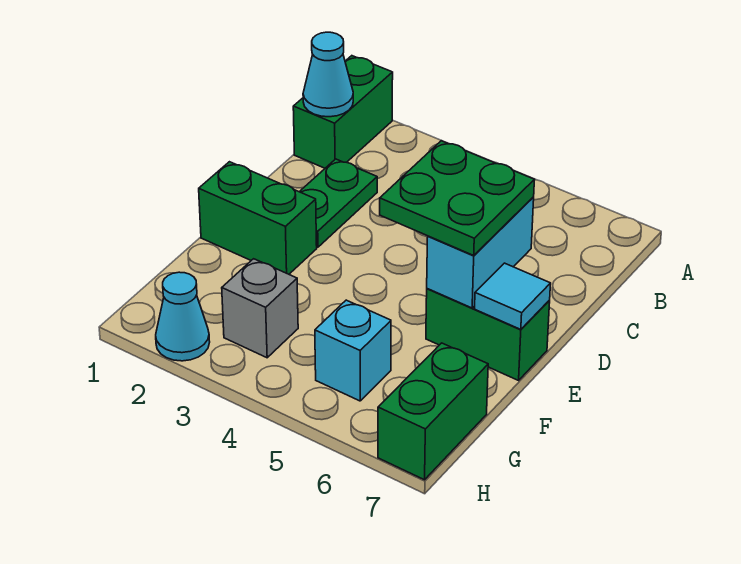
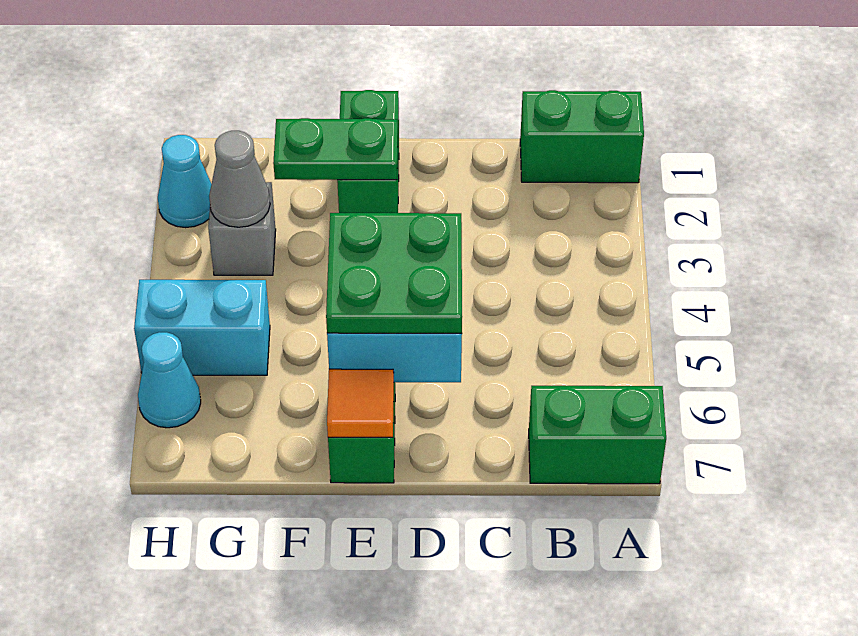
cyan 1x1 cone [303,32,353,117] -> cyan 1x1 cone moved to [138,332,201,428]
green 1x2 plate [300,159,377,247] -> green 1x2 plate moved to [273,118,398,180]
cyan 1x1 tile [475,263,551,329] -> orange 1x1 tile [327,369,394,437]
none -> grey 1x1 cone [209,131,270,227]
cyan 1x1 brick [315,300,391,401] -> cyan 1x2 brick [134,280,270,375]
green 1x2 brick [378,343,488,480] -> green 1x2 brick moved to [529,386,666,484]

